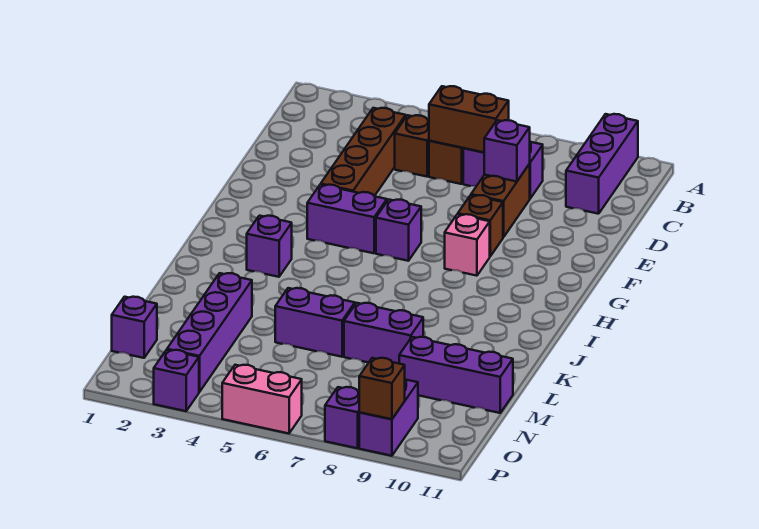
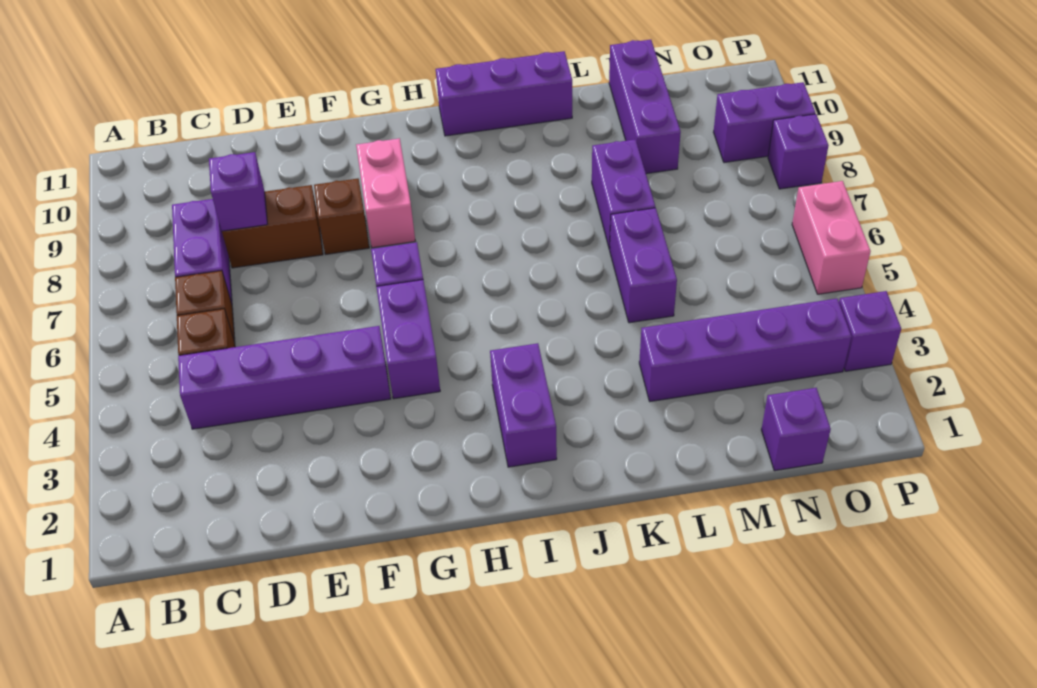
purple 1x3 brick [566,114,638,214] -> purple 1x3 brick moved to [436,51,572,136]
brown 1x4 brick [321,108,406,196] -> purple 1x4 brick [178,326,391,429]
brown 1x2 brick [429,86,509,152] -> none
pink 1x1 brick [445,214,490,276] -> pink 1x2 brick [356,138,415,248]
purple 1x1 brick [247,216,292,277] -> purple 1x2 brick [490,343,557,467]
brown 1x1 brick [359,358,405,419] -> none

